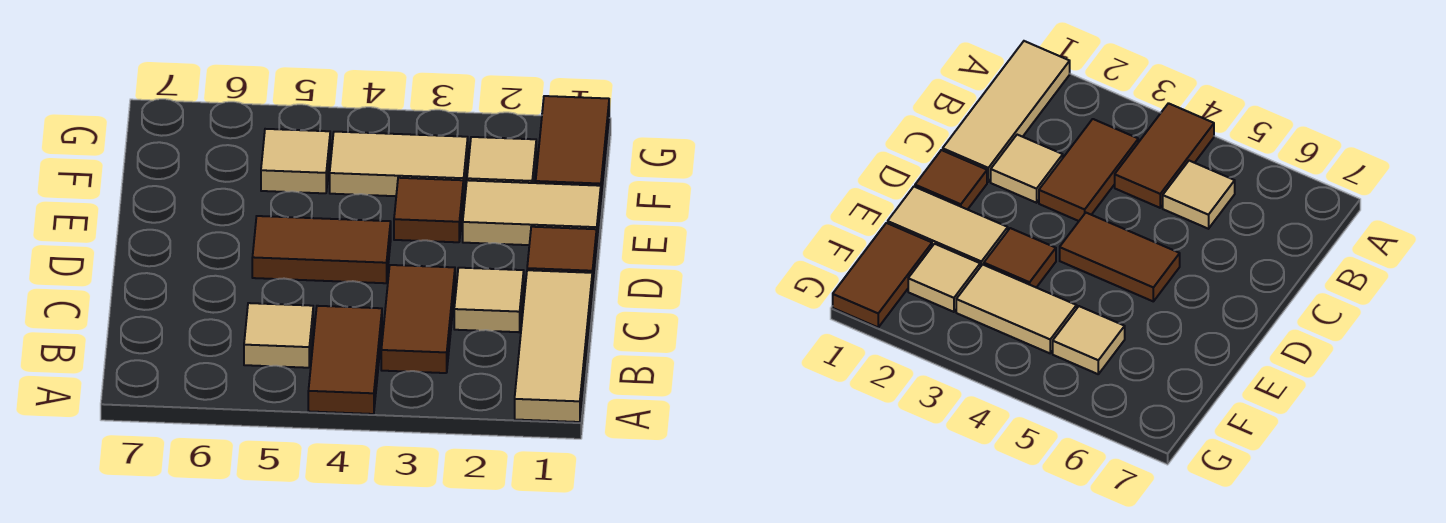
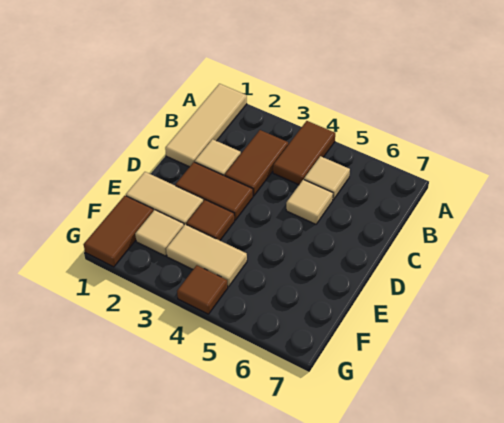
brown 1x1 tile [527,227,597,291] -> brown 1x1 tile moved to [177,265,228,314]
brown 1x2 tile [252,216,391,283] -> brown 1x2 tile moved to [176,162,253,220]
tan 1x1 tile [261,129,330,193] -> tan 1x1 tile moved to [286,180,333,224]

